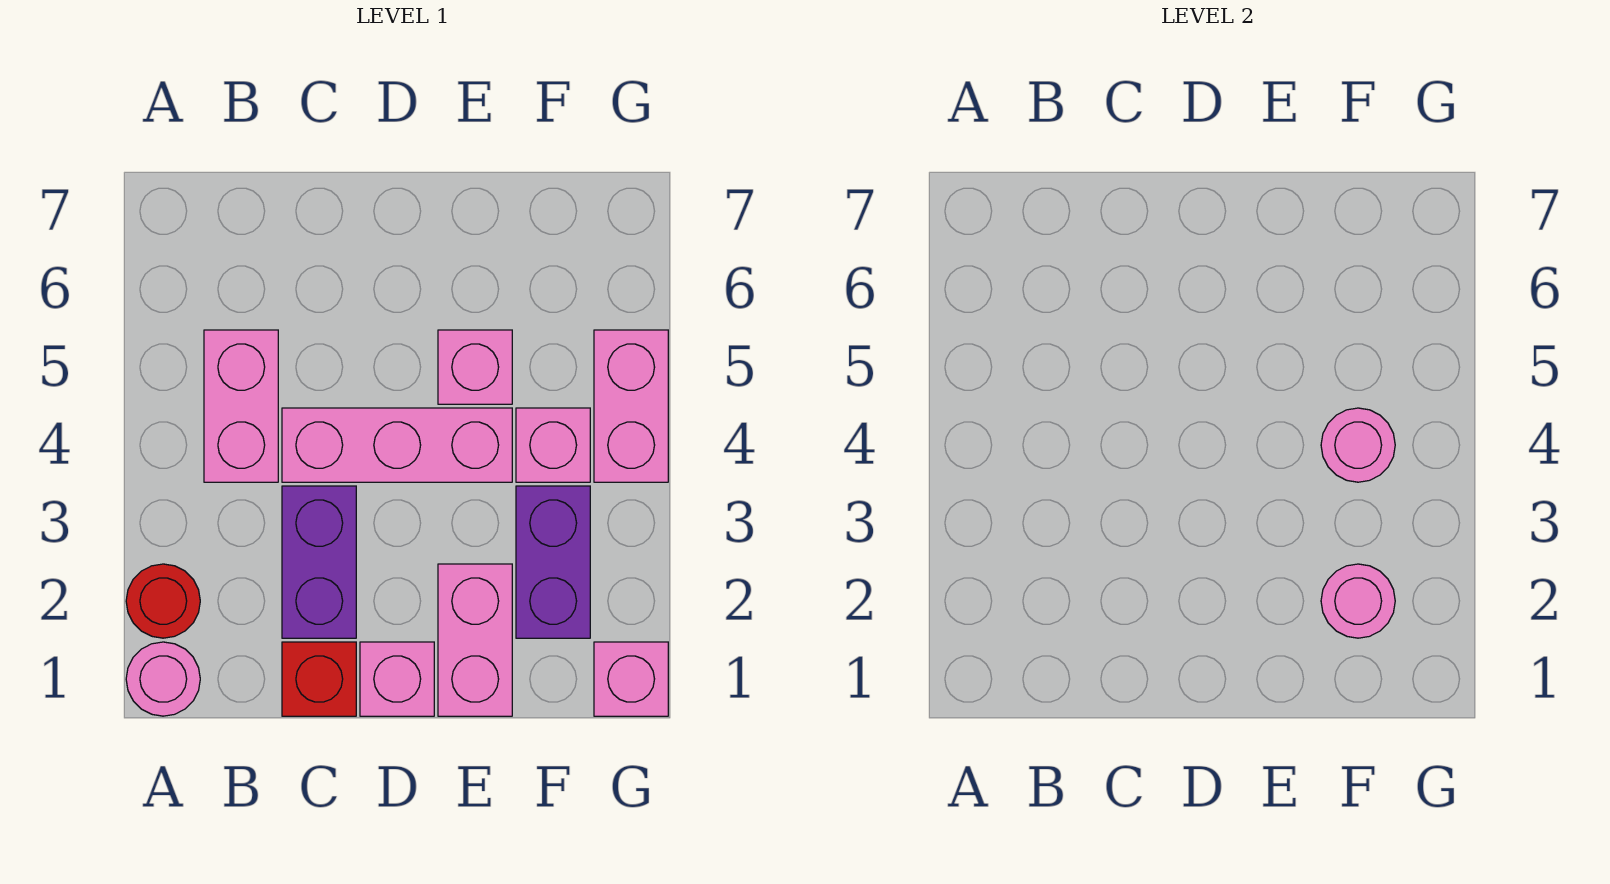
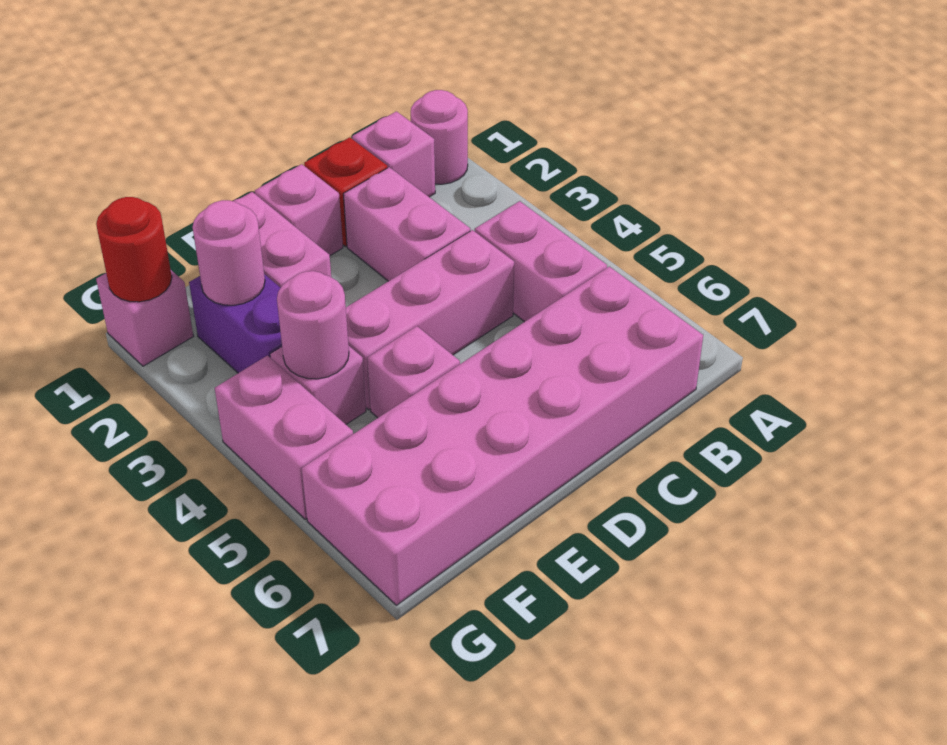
red 1x1 round brick [126,564,200,638] -> red 1x1 round brick moved to [96,197,172,302]
none -> pink 1x1 brick [352,111,435,197]
none -> pink 2x6 brick [302,267,703,605]
purple 1x2 brick [282,486,356,638] -> pink 1x2 brick [343,167,470,281]

